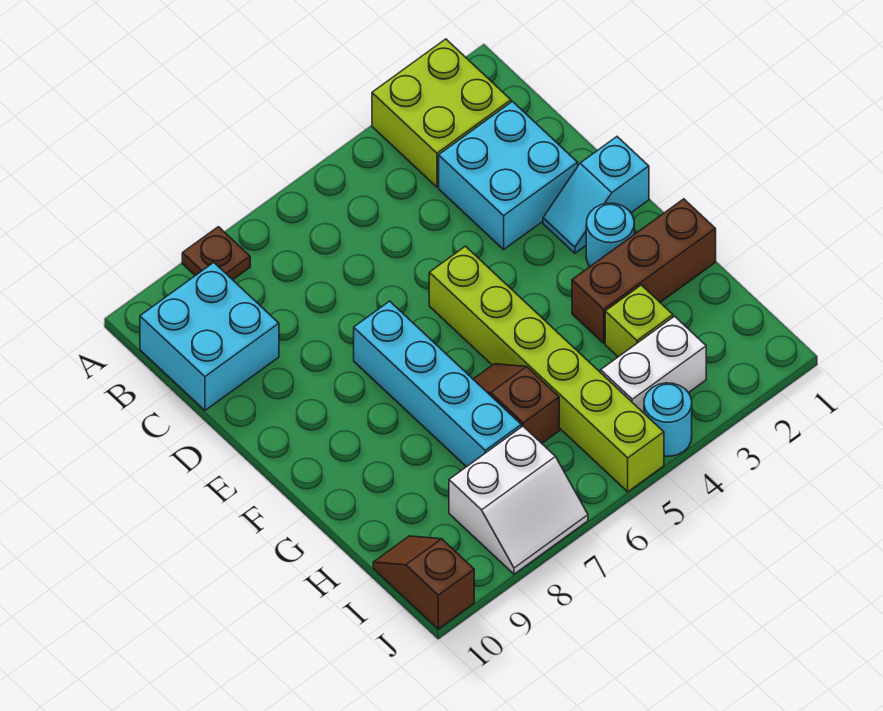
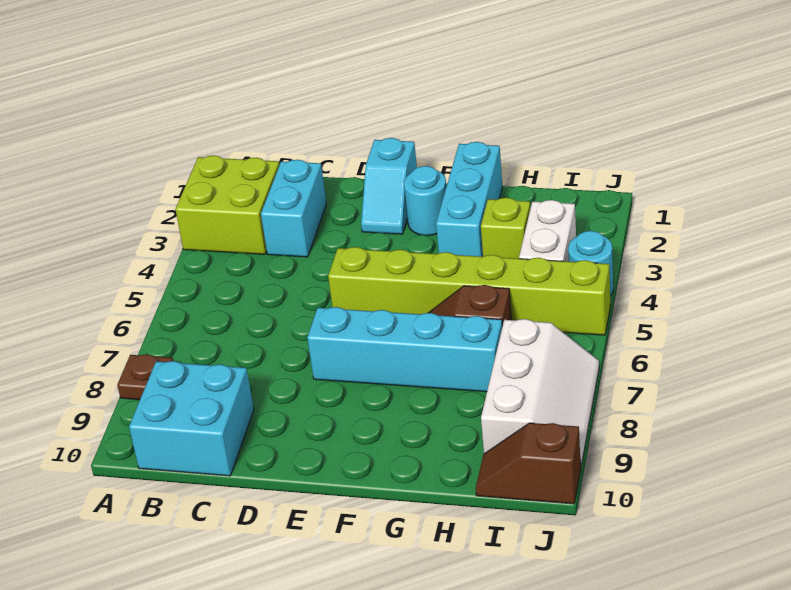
cyan 2x2 brick [439,102,578,249] -> cyan 1x2 brick [261,160,326,257]
brown 1x3 brick [572,199,716,343] -> cyan 1x3 brick [436,142,502,257]
white 2x2 slope [449,426,588,574] -> white 2x3 slope [481,319,599,466]

